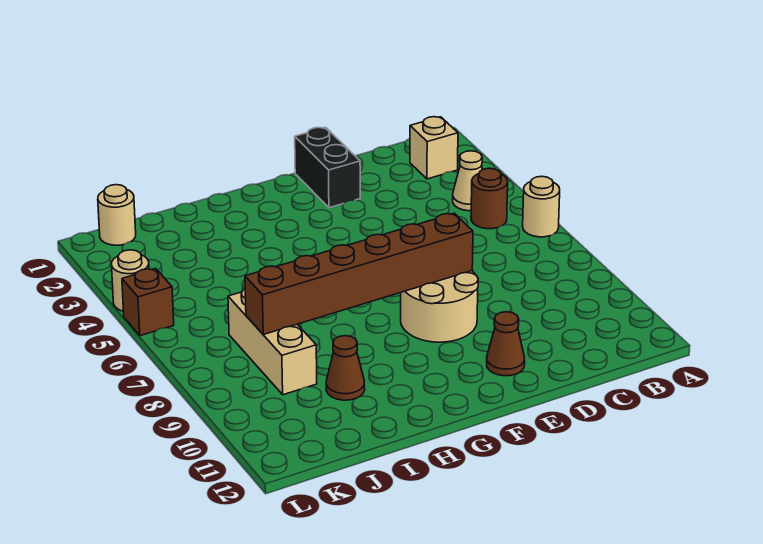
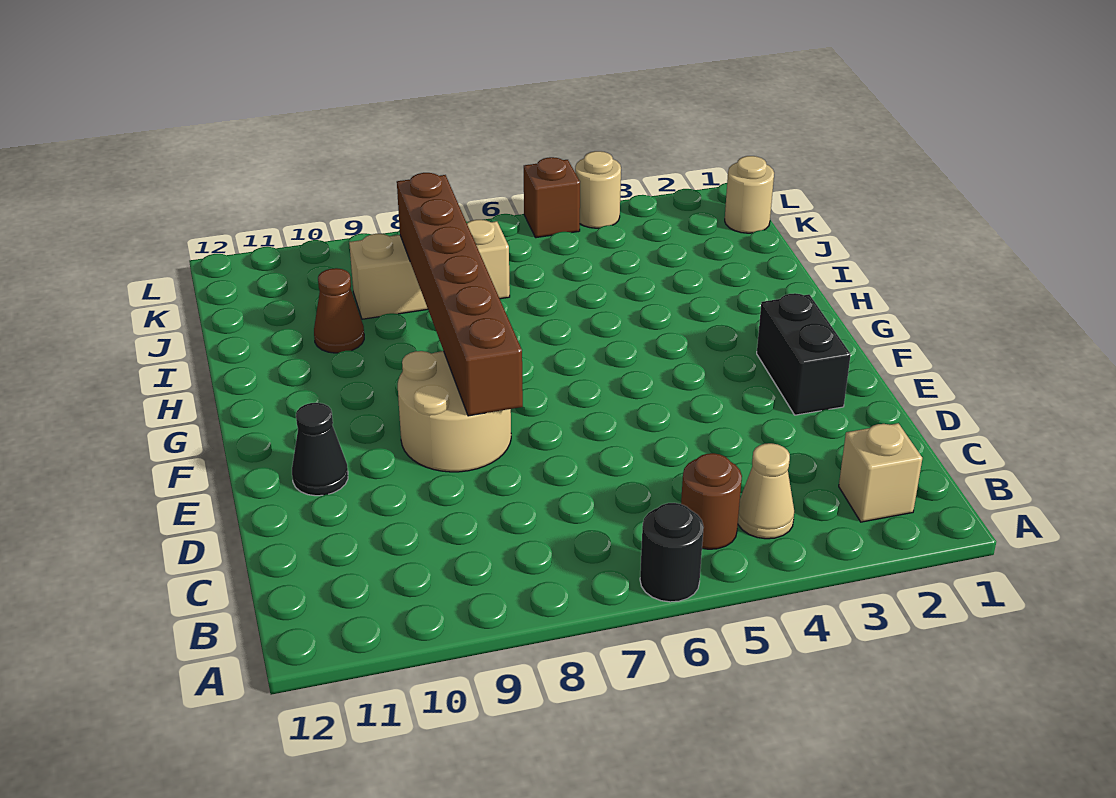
tan 1x1 round brick [523,176,560,237] -> black 1x1 round brick [640,503,704,602]
black 1x2 brick [295,127,360,208] -> black 1x2 brick turned to [757,293,851,415]
brown 1x1 cone [487,312,525,376] -> black 1x1 cone [292,403,348,496]

